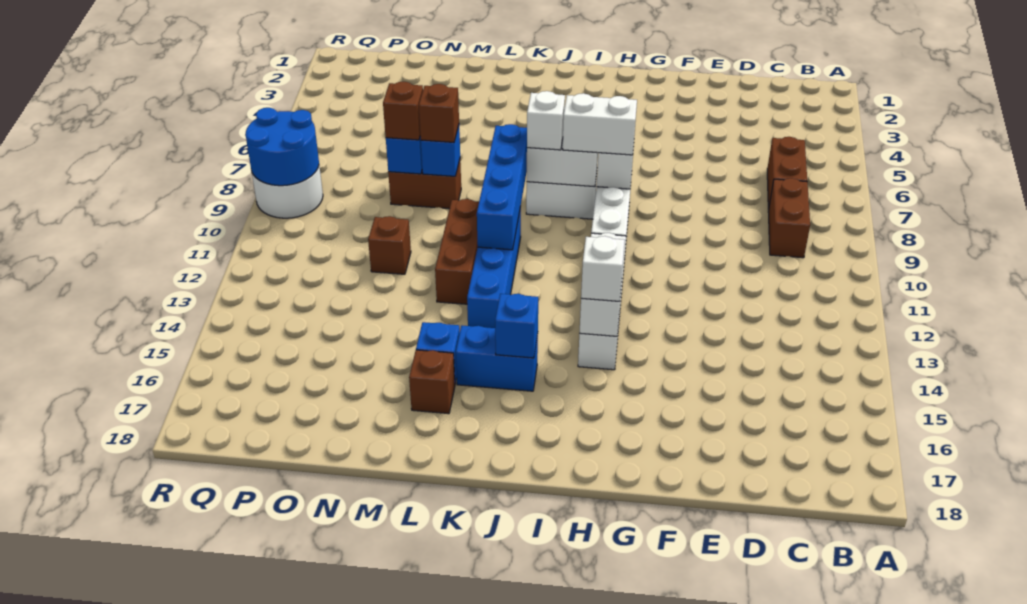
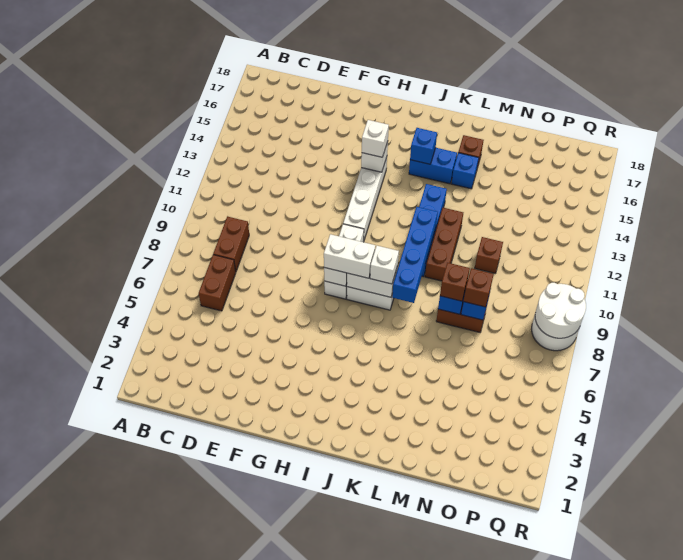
blue 2x2 round brick [246,108,319,186] -> white 2x2 round brick [535,283,586,338]

